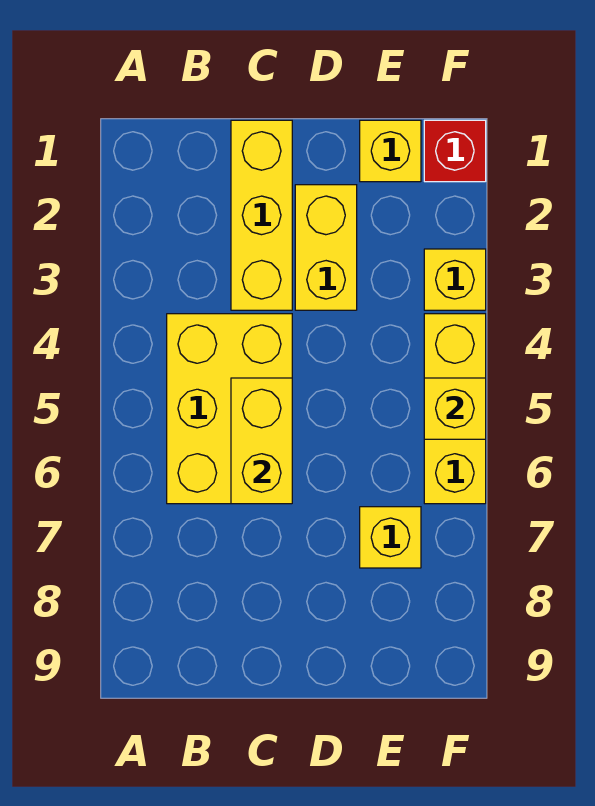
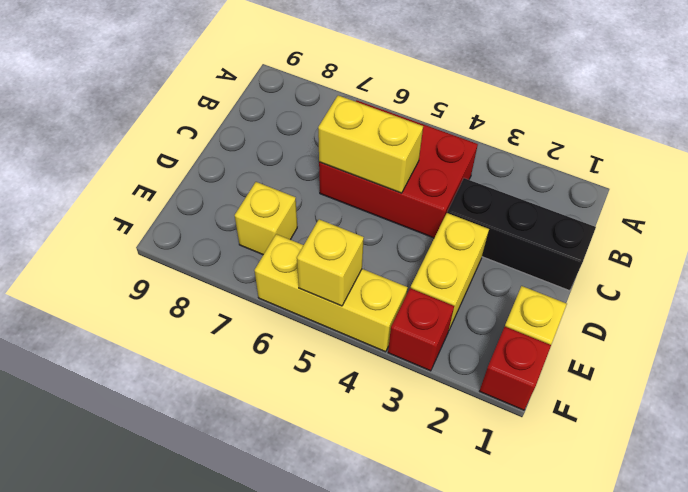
yellow 2x3 brick [167,314,292,504] -> red 2x3 brick [319,100,478,238]
yellow 1x3 brick [231,120,292,310] -> black 1x3 brick [447,178,596,291]
yellow 1x2 brick [295,185,357,310] -> yellow 1x2 brick turned to [411,213,489,329]
yellow 1x1 brick [424,249,486,310] -> red 1x1 brick [388,288,454,371]

